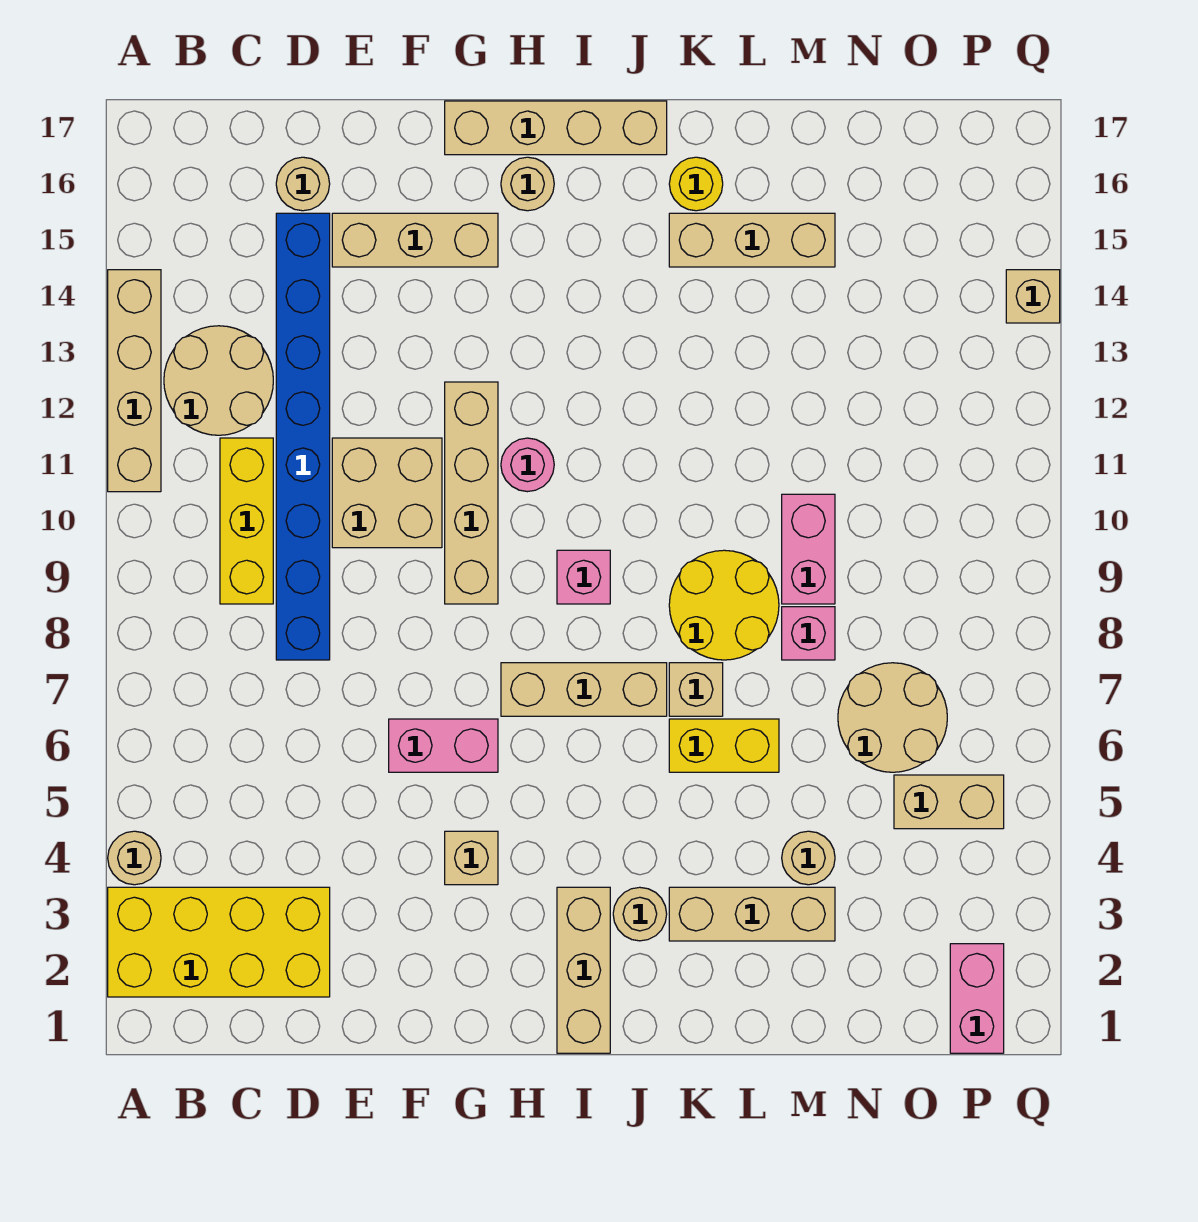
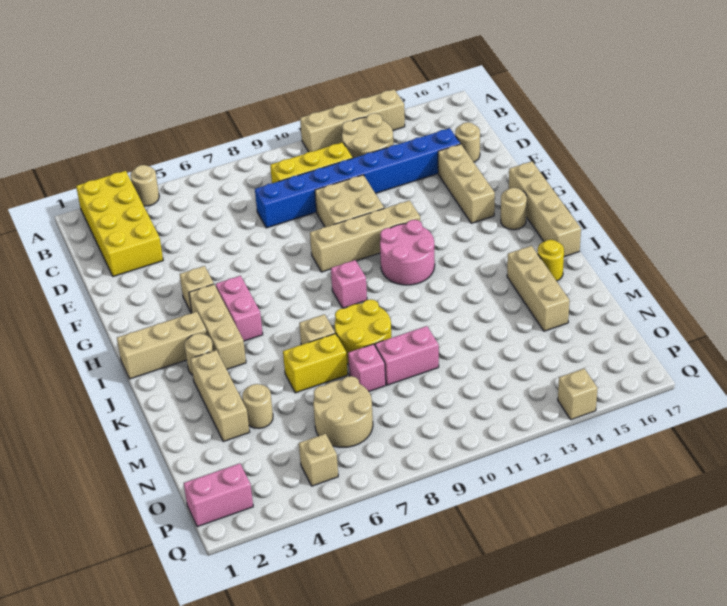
pink 1x2 brick [389,719,498,772] -> pink 1x2 brick moved to [216,276,263,341]
tan 1x3 brick [501,663,667,716] -> tan 1x3 brick moved to [189,284,246,369]
pink 1x1 round brick [501,438,554,492] -> pink 2x2 round brick [380,220,435,285]
yellow 1x2 brick [669,719,779,772] -> yellow 1x2 brick turned to [283,333,348,393]
tan 1x2 brick [894,775,1004,829] -> tan 1x1 brick [299,434,338,486]

